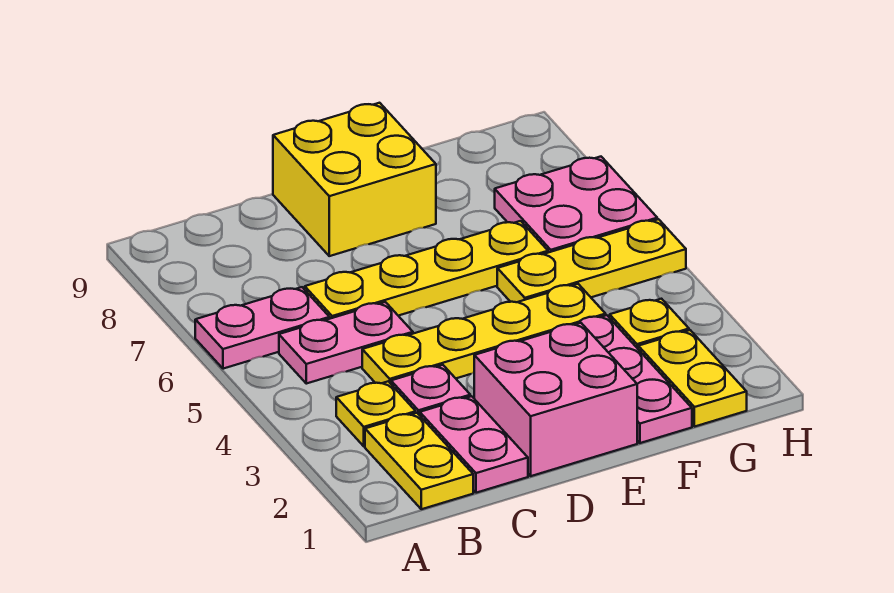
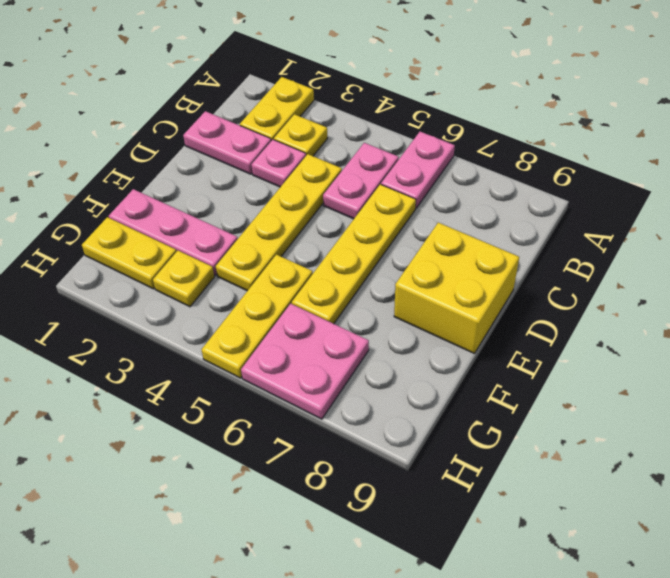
yellow 1x2 plate [365,413,473,509] -> yellow 1x2 plate turned to [240,77,314,141]
pink 2x2 brick [474,323,637,476] -> none

